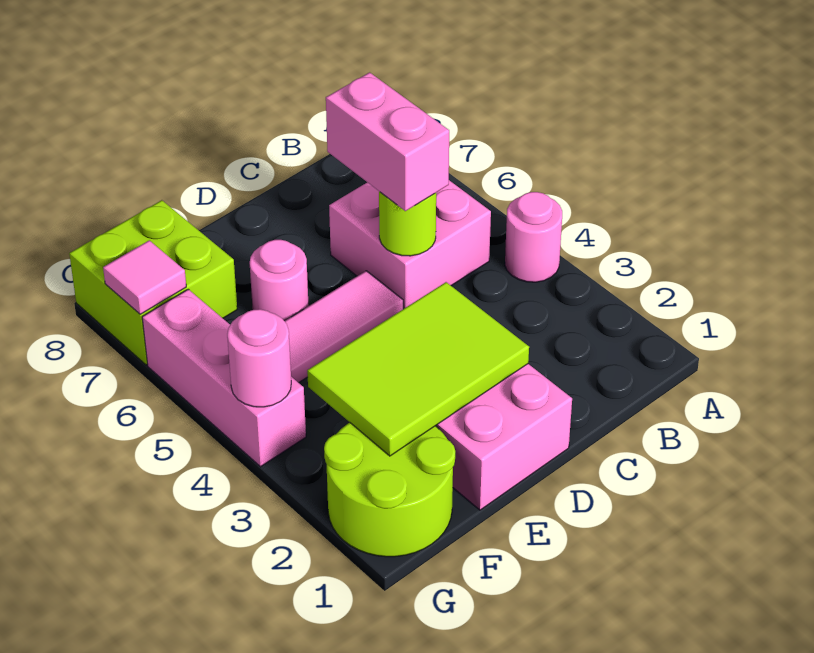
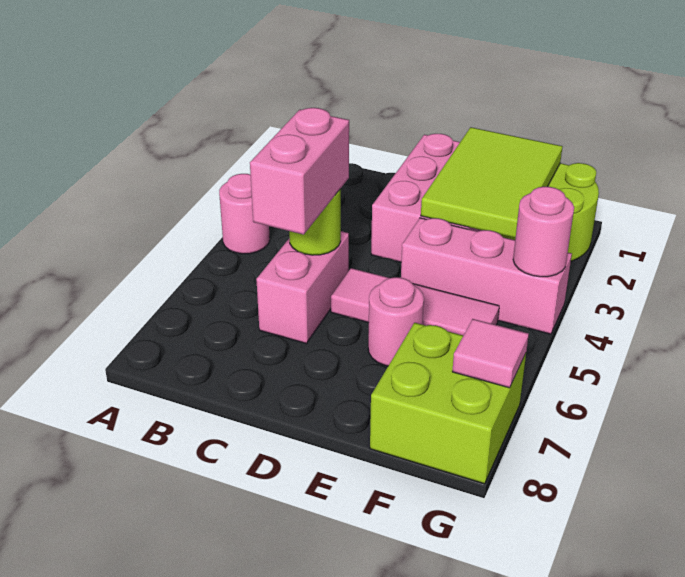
pink 2x2 brick [329,180,491,309] -> pink 1x2 brick [256,231,349,344]
lime 2x3 tile [307,282,529,456] -> lime 2x3 tile turned to [421,127,563,238]
pink 1x3 brick [142,289,306,467] -> pink 1x3 brick turned to [401,218,572,334]

